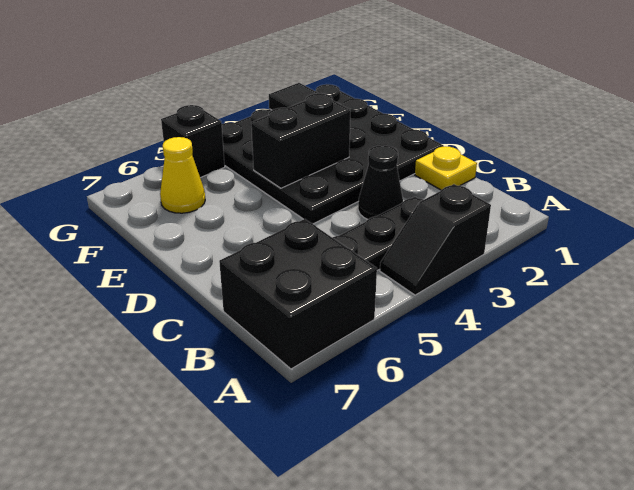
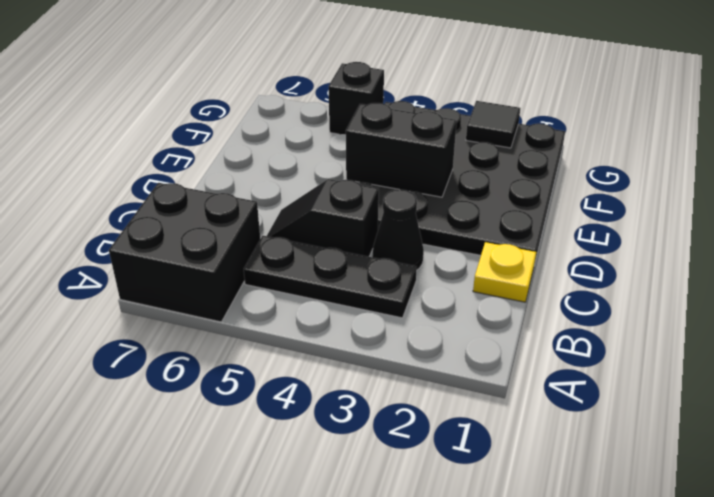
black 1x2 slope [380,184,491,295] -> black 1x2 slope moved to [267,179,379,257]
yellow 1x1 cone [160,137,205,213] -> none

